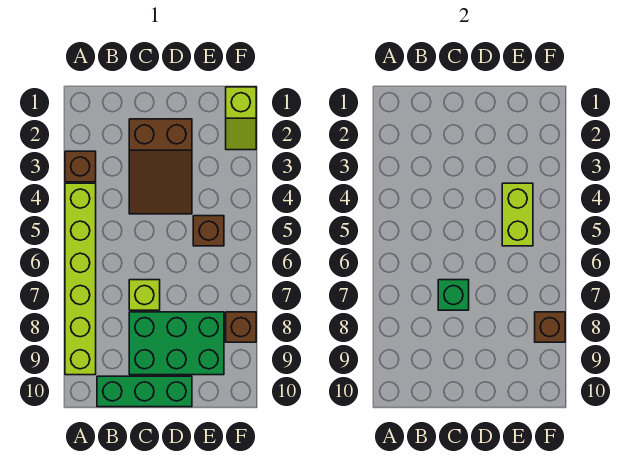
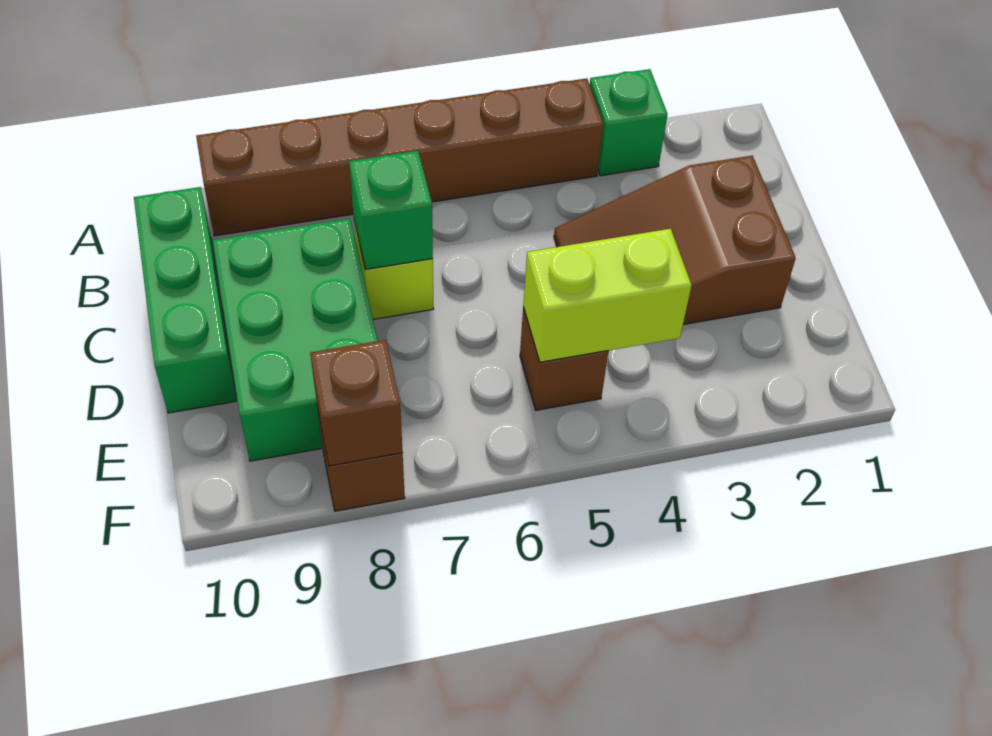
brown 1x1 brick [65,151,96,182] -> green 1x1 brick [590,69,668,176]
lime 1x6 brick [65,183,96,375] -> brown 1x6 brick [196,78,603,236]
lime 1x2 slope [226,87,256,150] -> none

